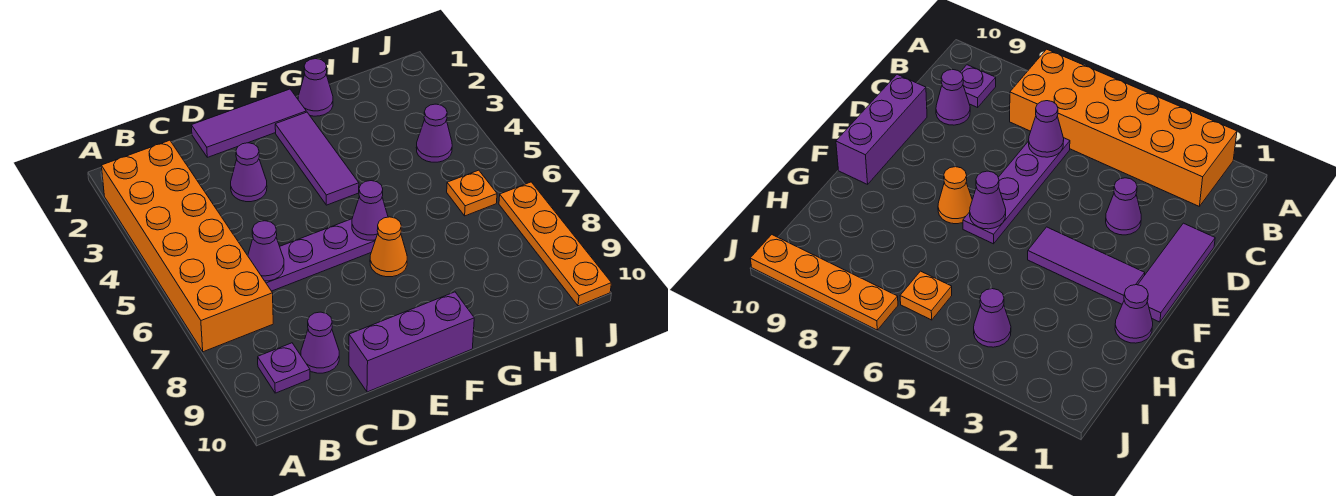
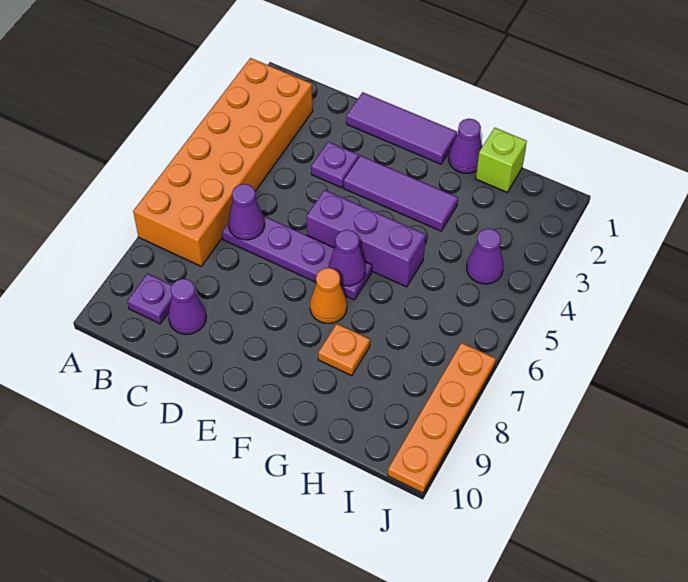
purple 1x1 cone [231,143,267,202] -> purple 1x1 plate [311,142,359,188]
purple 1x3 brick [349,292,474,392] -> purple 1x3 brick moved to [306,190,426,287]
purple 1x3 tile [275,112,359,205] -> purple 1x3 tile turned to [344,156,458,231]
none -> lime 1x1 brick [476,128,527,192]
orange 1x1 plate [447,170,497,216] -> orange 1x1 plate moved to [318,324,370,376]

